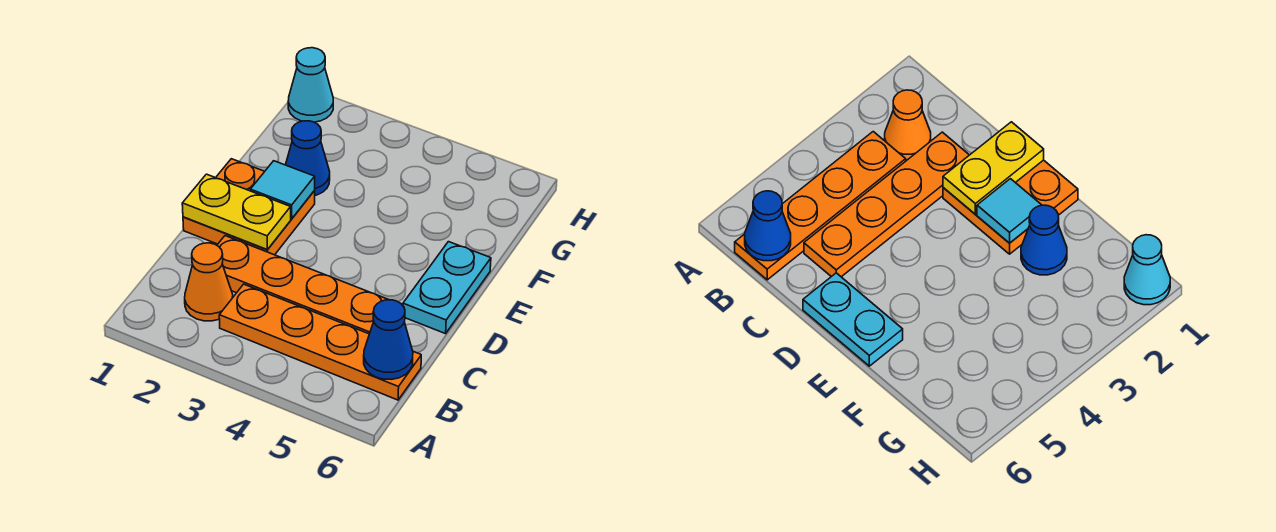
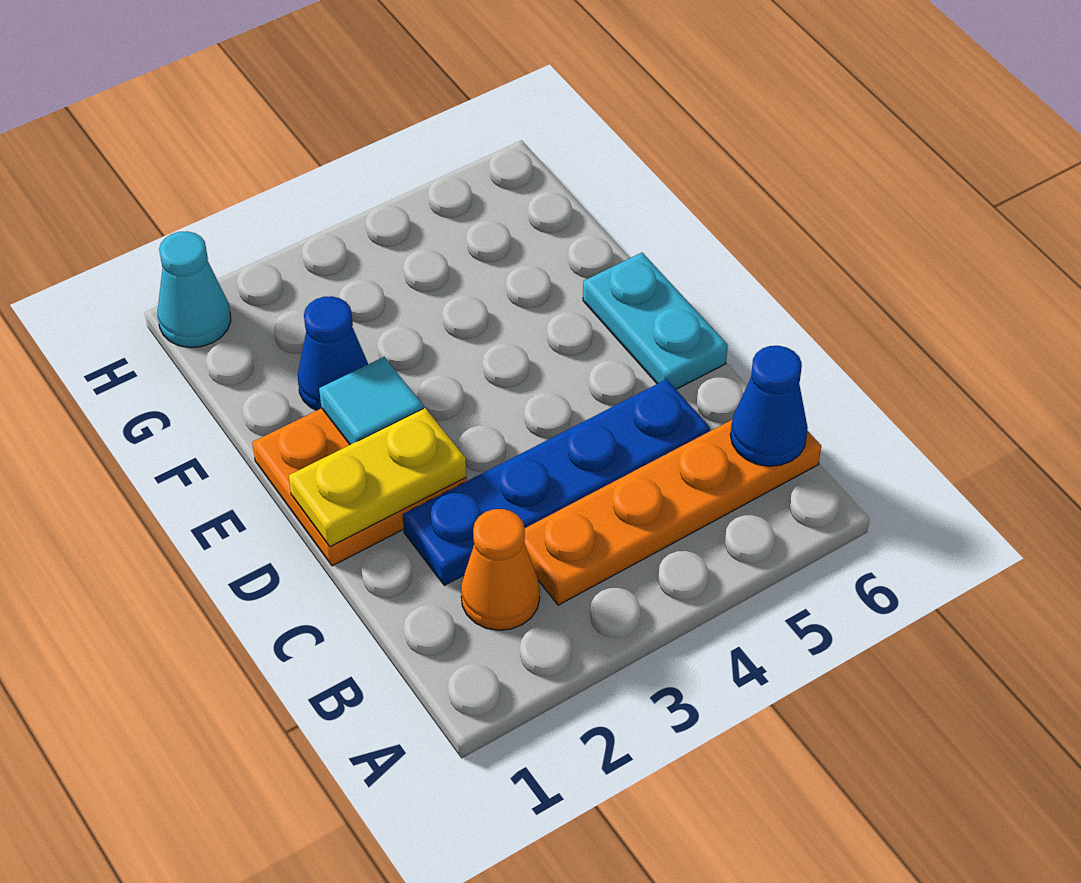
orange 1x4 plate [217,236,388,334] -> blue 1x4 plate [403,379,710,585]

